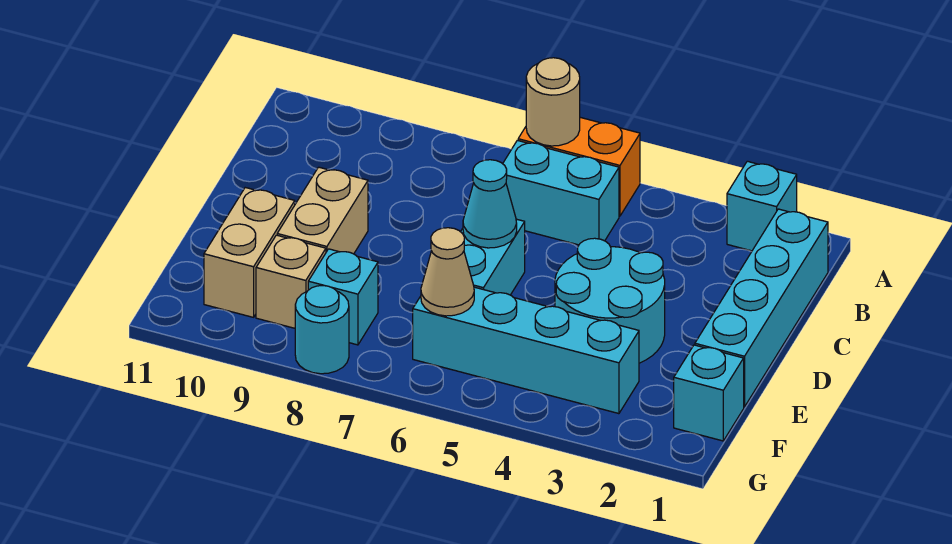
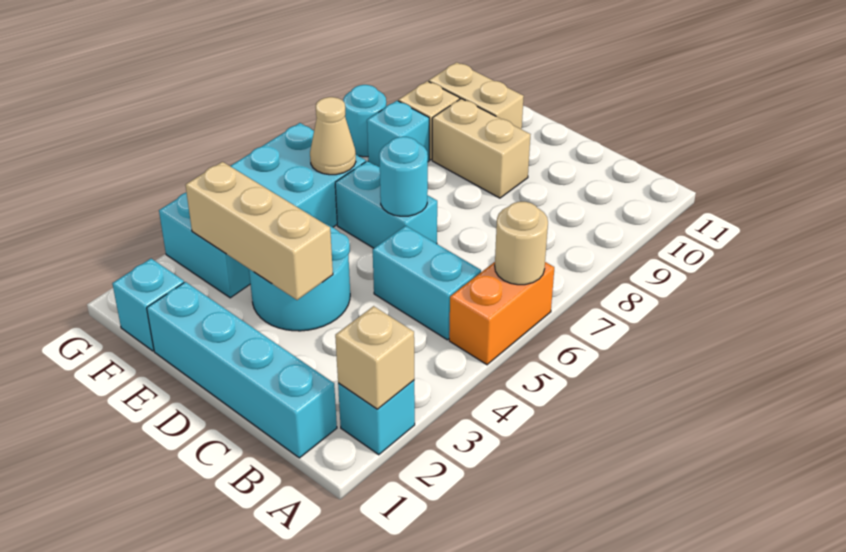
none -> tan 1x1 brick [335,306,414,409]
cyan 1x2 brick [503,140,619,245] -> cyan 1x2 brick turned to [373,226,481,340]
none -> tan 1x3 brick [186,162,333,300]
cyan 1x1 cone [463,160,517,248] -> cyan 1x1 round brick [379,137,428,216]
cyan 1x4 brick [413,287,639,414] -> cyan 2x4 brick [159,123,366,298]

